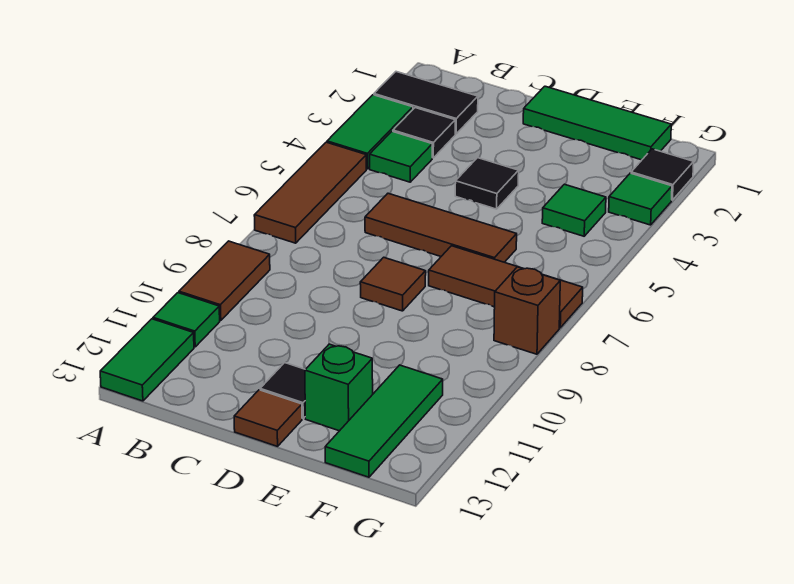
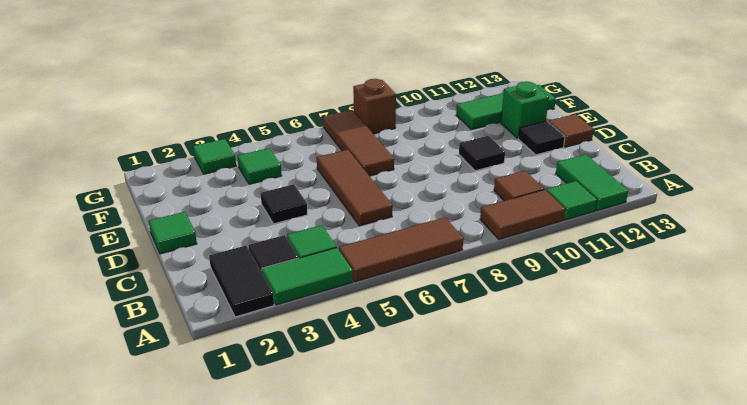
green 1x2 tile [100,319,194,401] -> green 1x2 tile turned to [556,154,628,211]
green 1x3 tile [523,86,671,160] -> green 1x1 tile [149,212,197,254]
brown 1x1 tile [360,257,426,311] -> brown 1x1 tile moved to [494,171,544,201]
black 1x1 tile [631,149,694,200] -> black 1x1 tile moved to [459,136,505,171]

